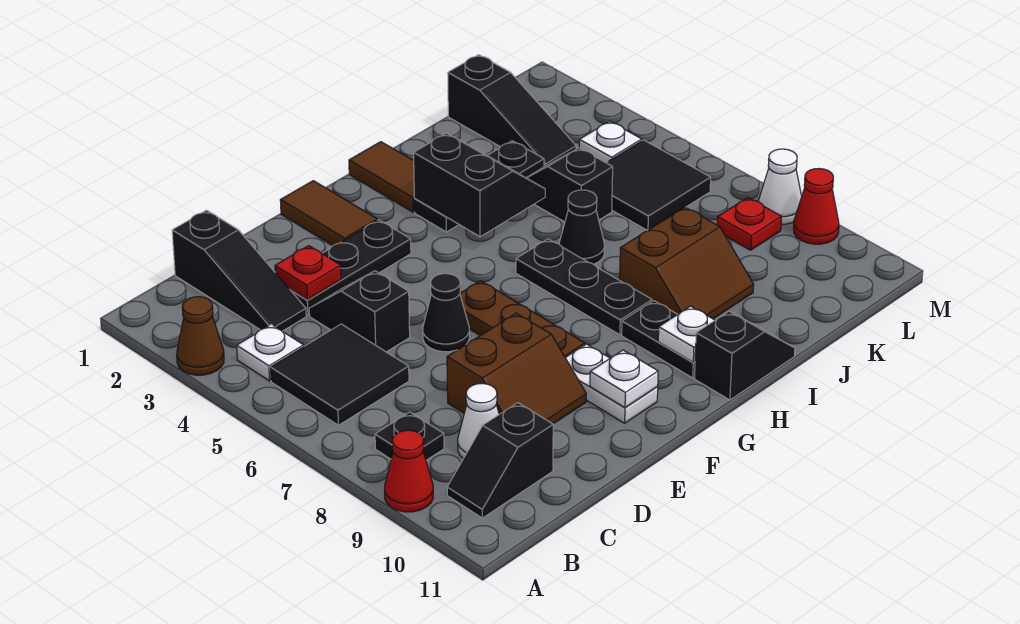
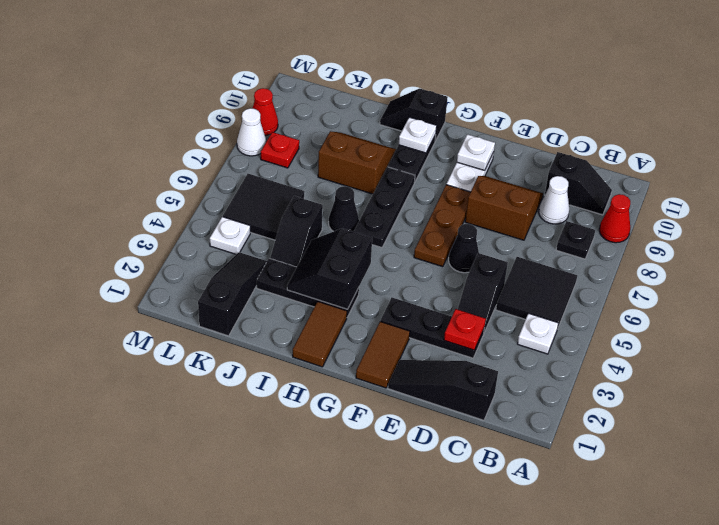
brown 1x1 cone [177,297,224,375] -> none
black 1x3 slope [172,210,306,331] -> black 1x3 slope turned to [388,360,498,420]

